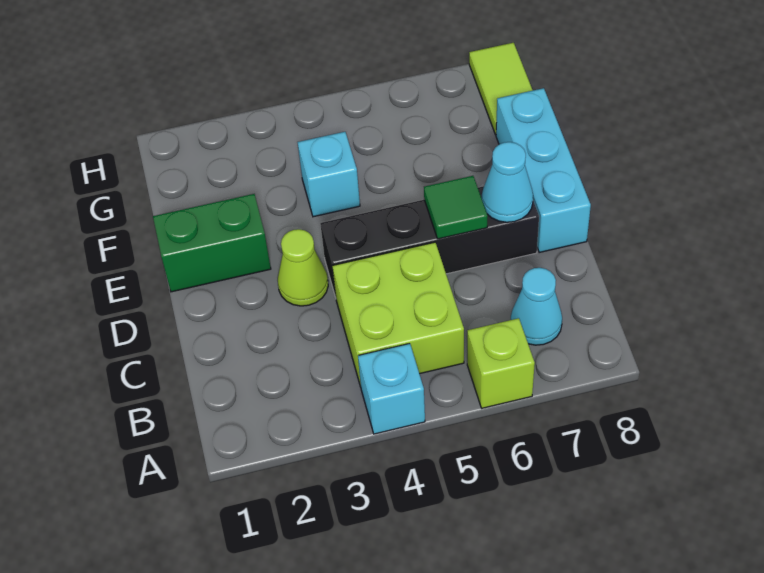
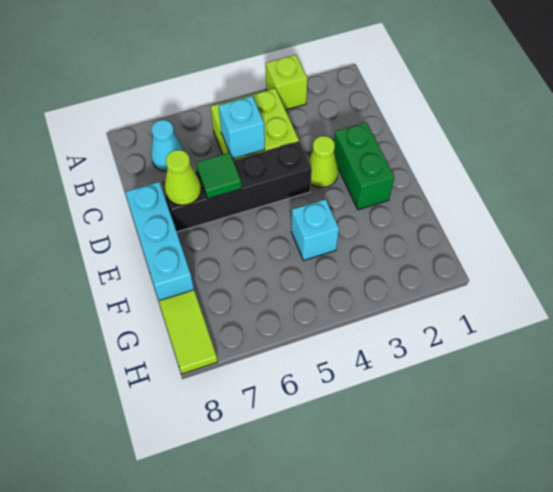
cyan 1x1 brick [358,344,425,434] -> cyan 1x1 brick moved to [219,96,265,159]
lime 1x1 brick [467,318,535,408] -> lime 1x1 brick moved to [266,55,307,110]
cyan 1x1 cone [482,142,533,222] -> lime 1x1 cone [165,150,201,205]
green 1x2 brick [153,194,271,292] -> green 1x2 brick turned to [334,122,394,210]

